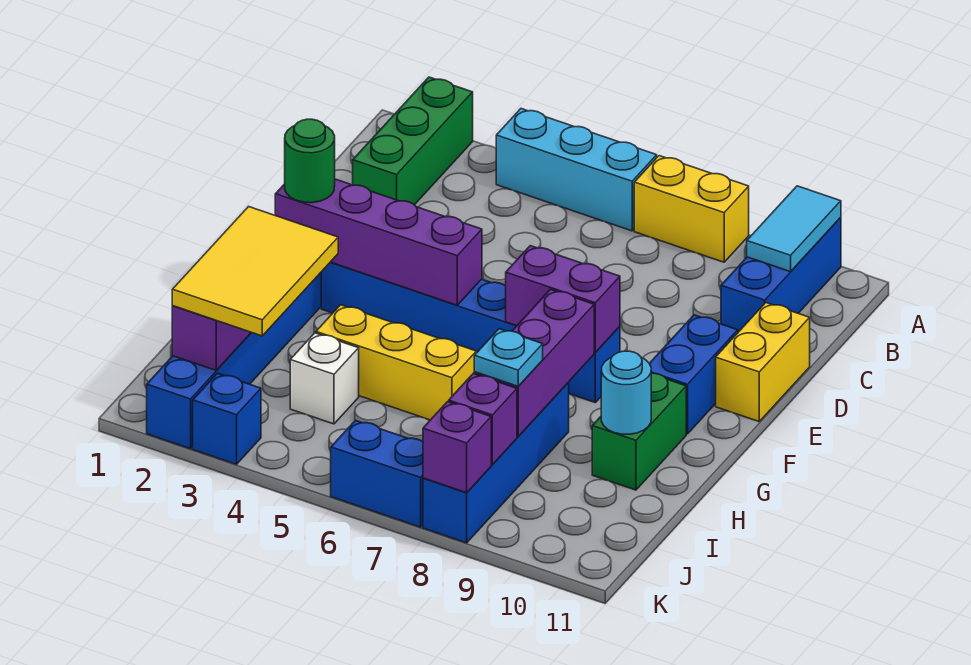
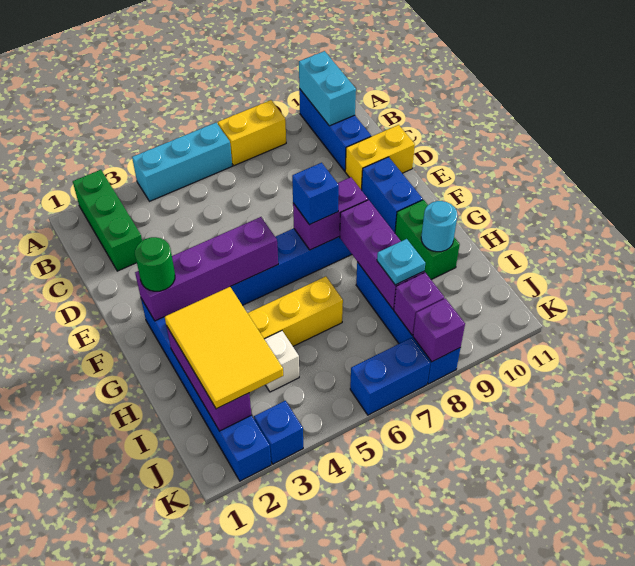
cyan 1x2 tile [747,186,841,272] -> cyan 1x2 brick [299,51,356,126]
yellow 1x2 brick [716,303,810,422] -> yellow 1x2 brick turned to [345,125,415,190]
none -> blue 1x1 brick [292,163,339,225]

